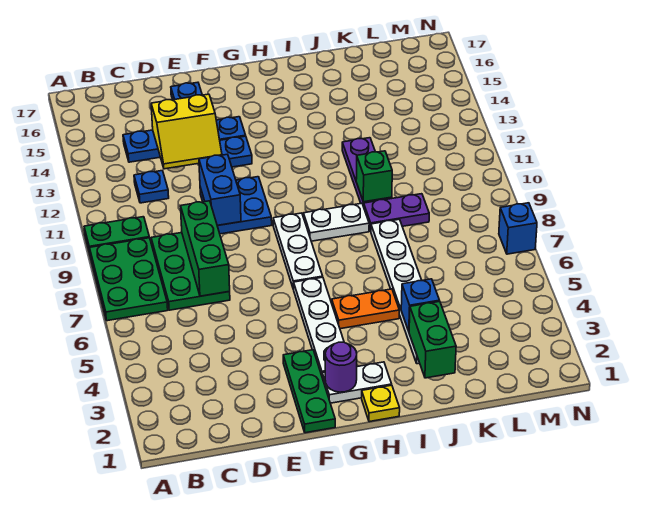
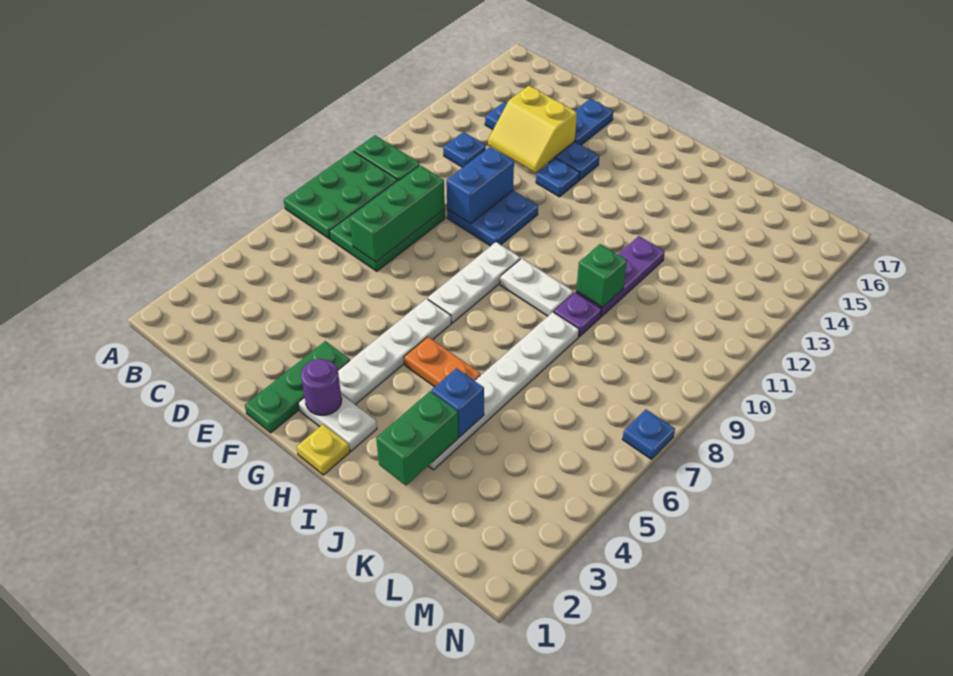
purple 1x2 plate [364,194,429,231] -> purple 1x1 plate [554,292,601,337]
blue 1x1 brick [499,203,537,254] -> blue 1x1 plate [622,409,675,459]

